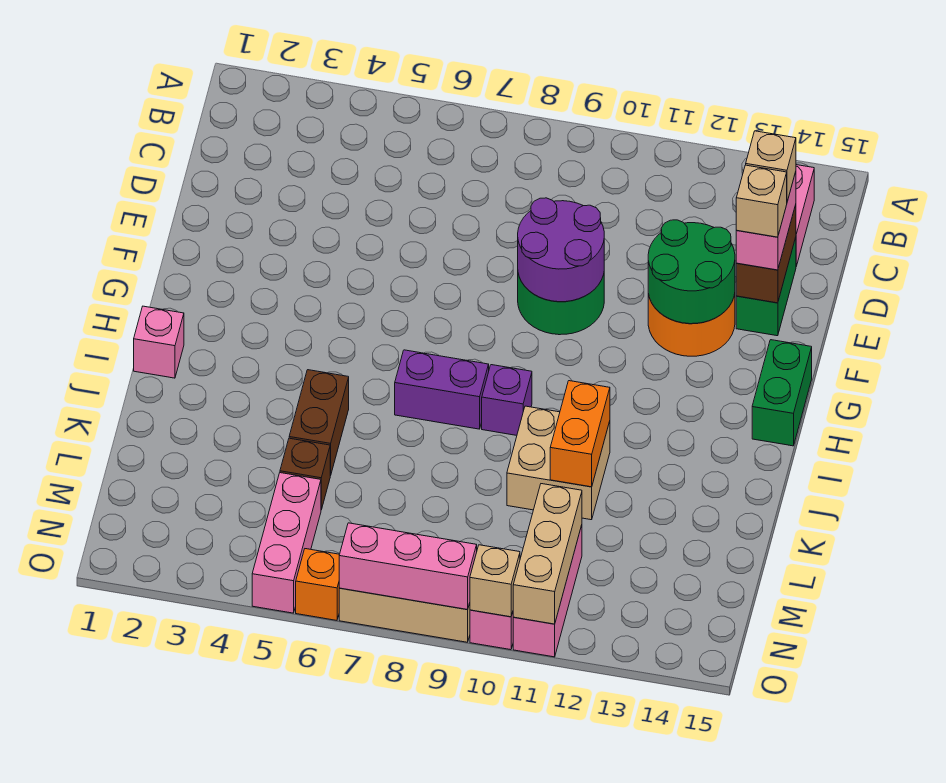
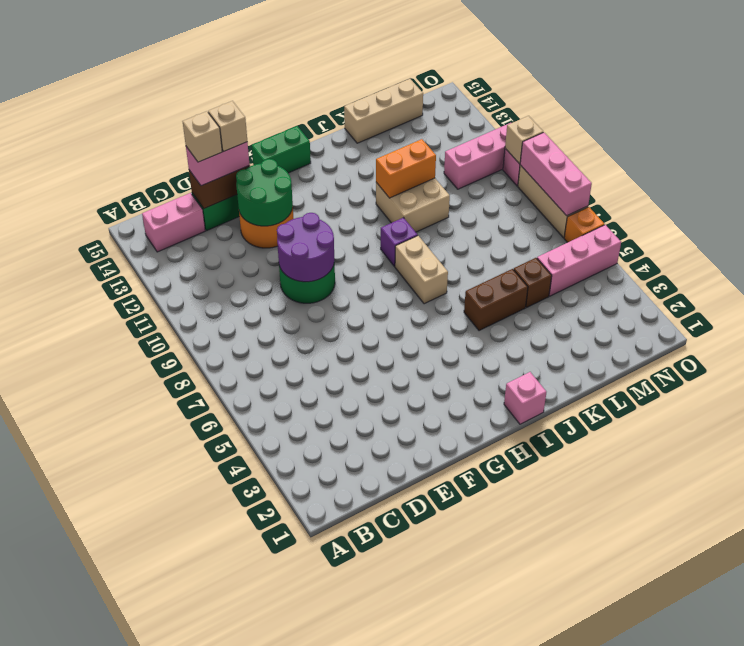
purple 1x2 brick [395,350,489,429] -> tan 1x2 brick [395,236,448,304]
tan 1x3 brick [513,484,582,624] -> tan 1x3 brick moved to [344,79,423,143]

